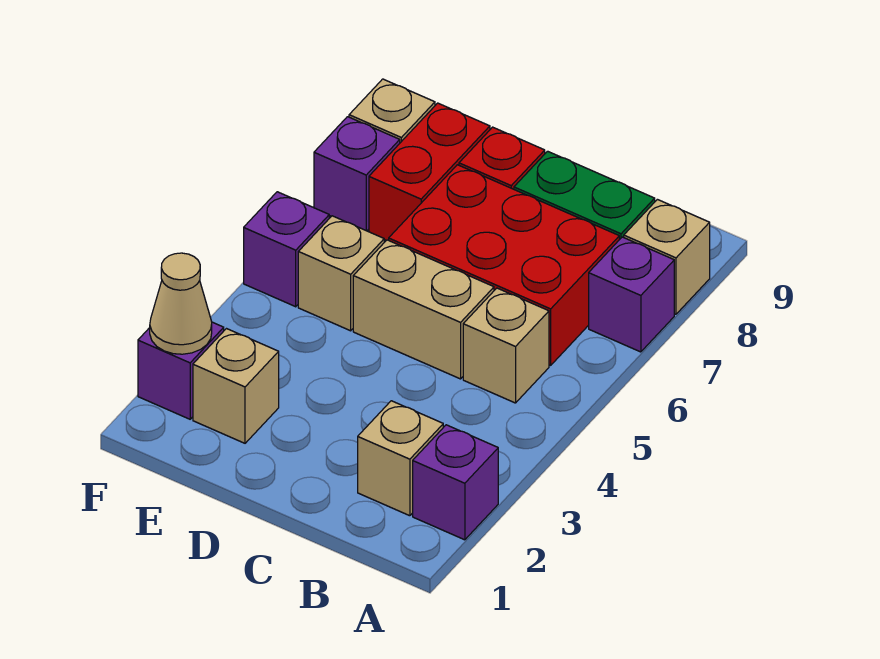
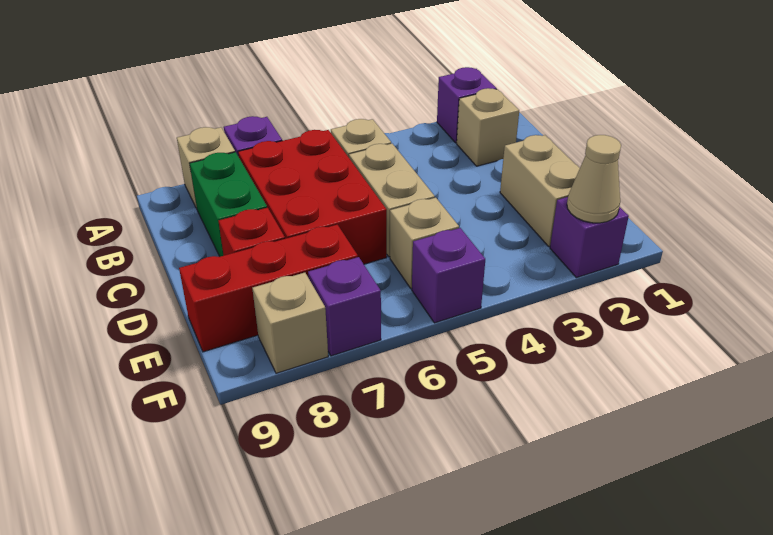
tan 1x1 brick [193,329,279,443] -> tan 1x2 brick [500,135,580,247]
red 1x2 brick [369,103,490,240] -> red 1x3 brick [179,225,358,352]

